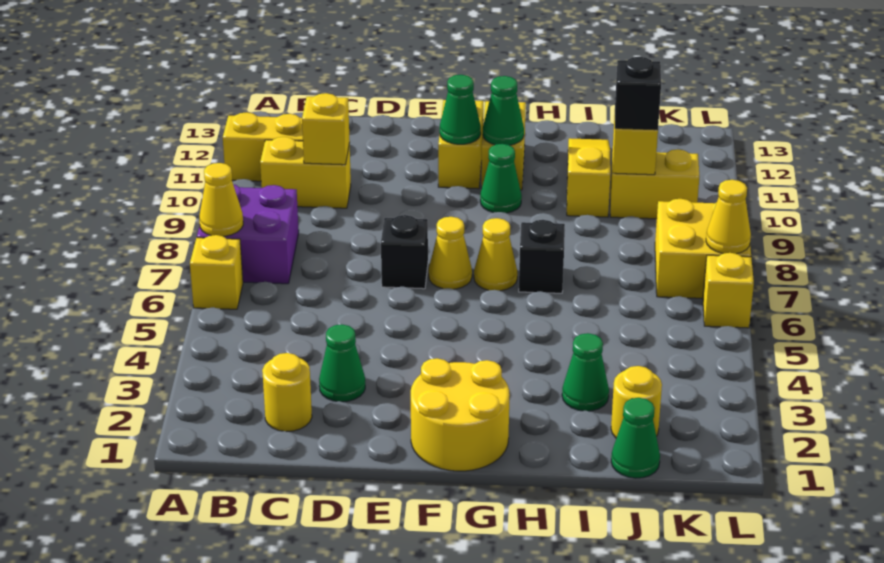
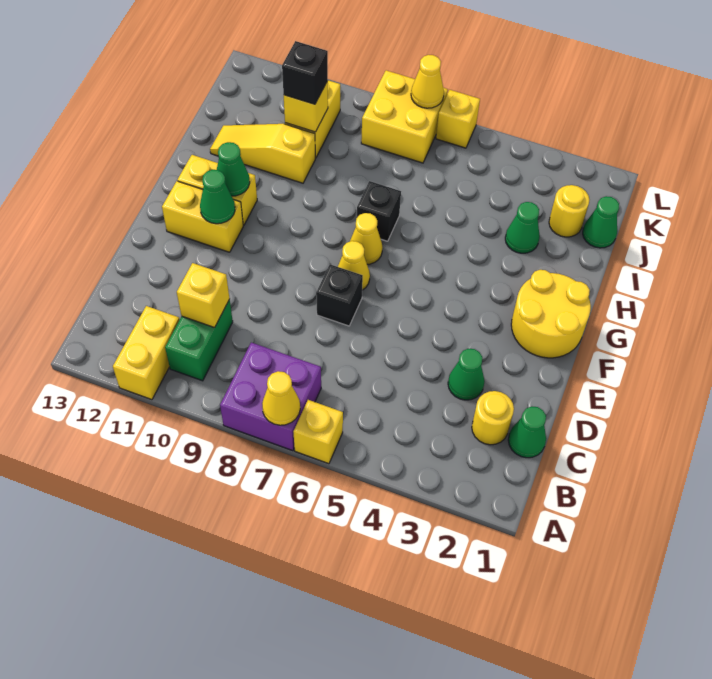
yellow 1x2 brick [260,137,351,208] -> green 1x2 brick [165,300,233,381]
green 1x1 cone [480,144,522,213] -> green 1x1 cone moved to [508,406,546,458]

